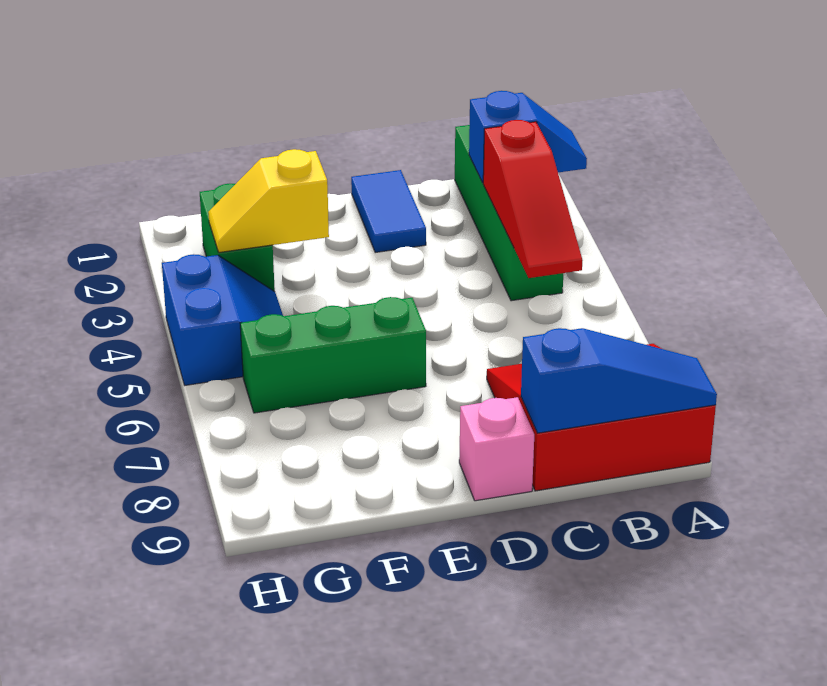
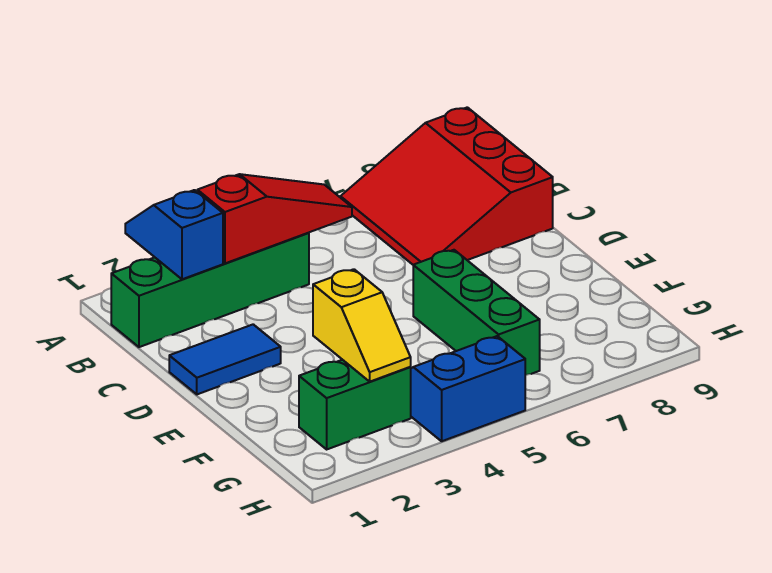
blue 1x3 slope [521,328,717,433] -> none
pink 1x1 brick [459,397,534,501] -> none

